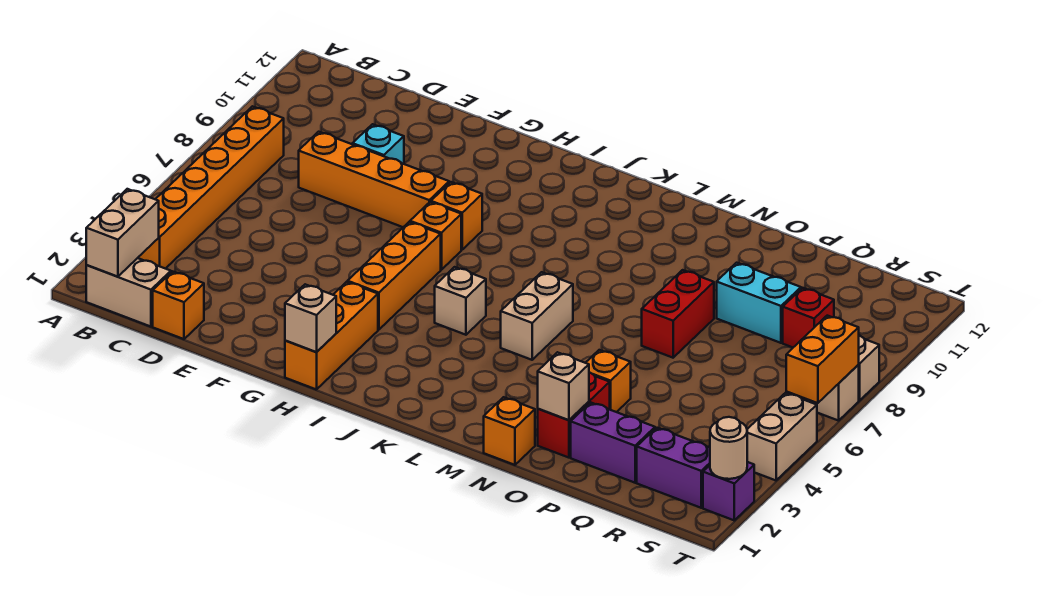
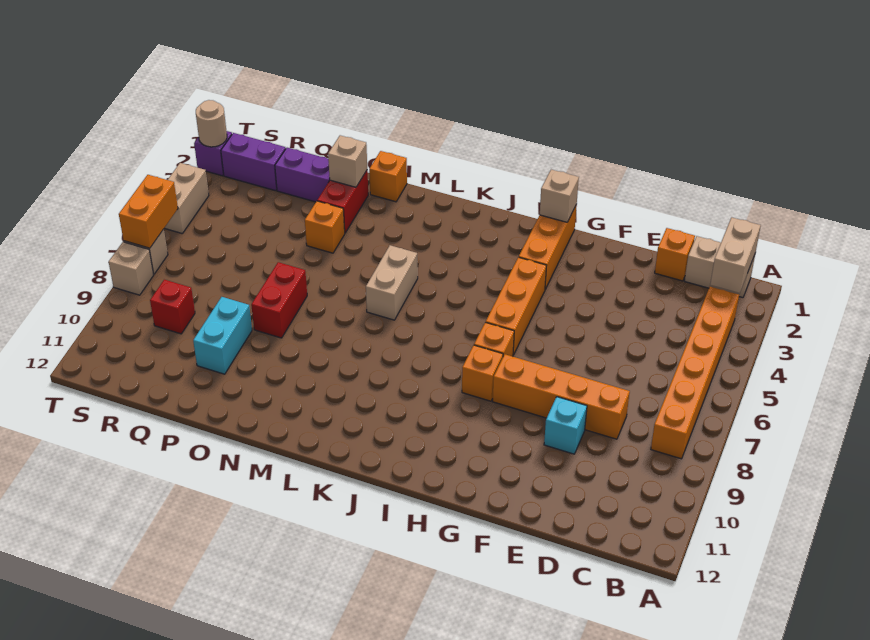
tan 1x1 brick [435,267,486,335] -> none
cyan 1x2 brick [717,263,801,343] -> cyan 1x2 brick turned to [193,297,252,374]

